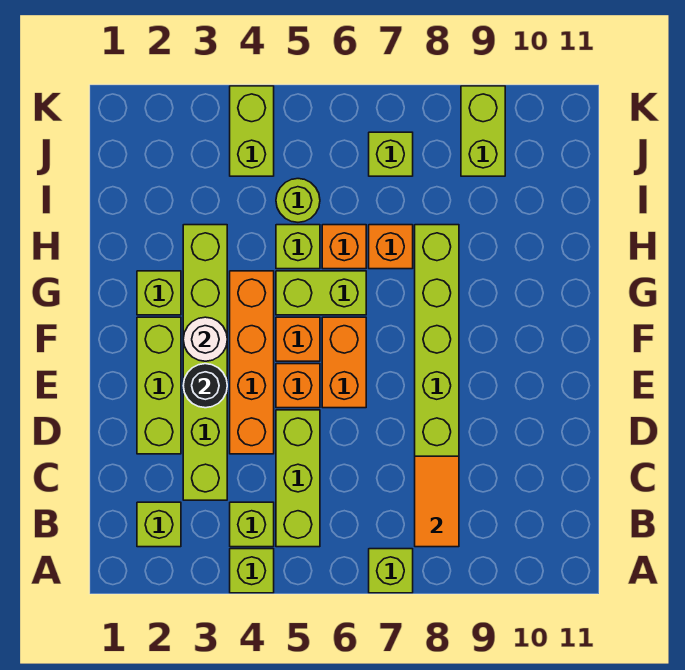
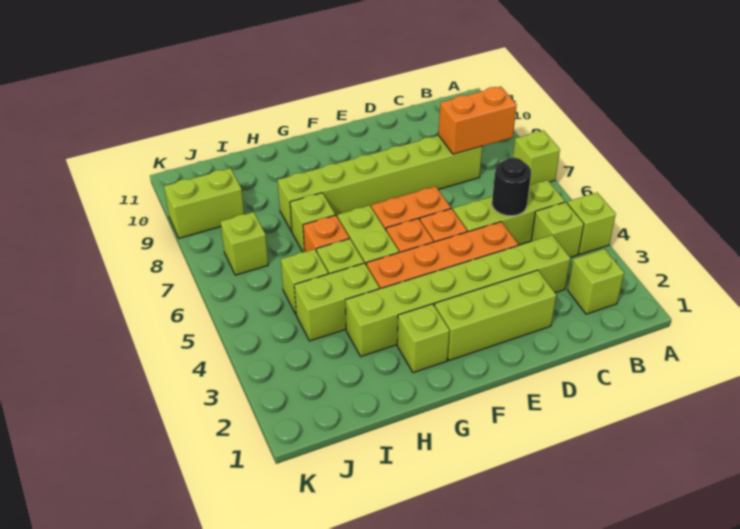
orange 1x2 tile [415,456,459,547] -> orange 1x2 brick [438,86,517,154]
black 1x1 round brick [183,364,227,408] -> black 1x1 round brick moved to [492,158,531,216]
white 1x1 round brick [183,317,227,361] -> none
orange 1x1 brick [369,225,413,269] -> lime 1x1 brick [290,193,335,252]
lime 1x1 round brick [276,179,320,222] -> lime 1x1 brick [281,249,328,314]
lime 1x2 brick [230,86,274,176] -> lime 1x2 brick moved to [294,263,379,341]

